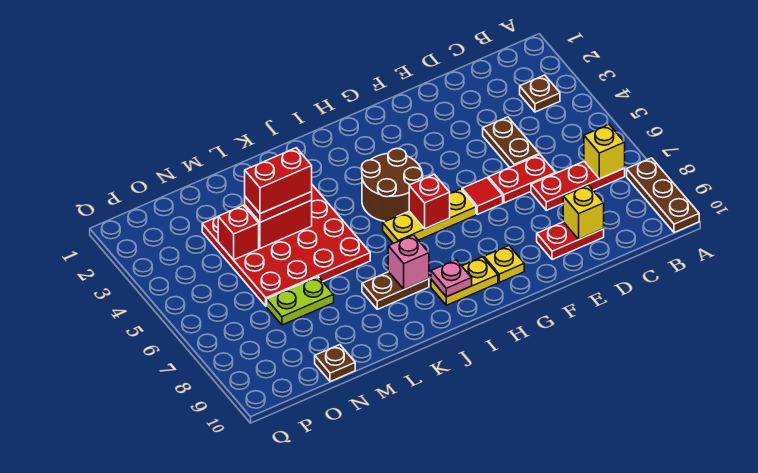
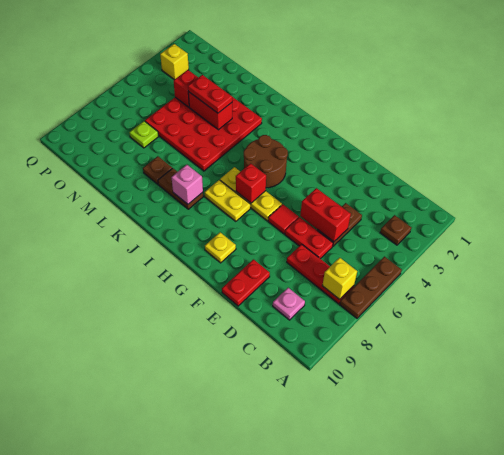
brown 1x3 plate [627,158,699,233] -> brown 1x3 plate moved to [340,257,402,318]
red 1x2 plate [537,222,604,260] -> red 1x2 plate turned to [222,259,270,306]
yellow 1x1 brick [563,185,604,239] -> yellow 1x1 brick moved to [160,44,189,80]
yellow 1x2 plate [431,257,498,305] -> yellow 1x2 plate moved to [205,180,250,221]
pink 1x1 plate [431,260,472,297] -> pink 1x1 plate moved to [273,288,305,320]
red 1x2 brick [245,148,312,214] -> red 1x2 brick moved to [300,188,351,242]
lime 1x2 plate [267,277,334,325] -> lime 1x1 plate [129,121,159,148]
brown 1x1 plate [315,345,355,382] -> brown 1x1 plate moved to [143,156,172,184]

